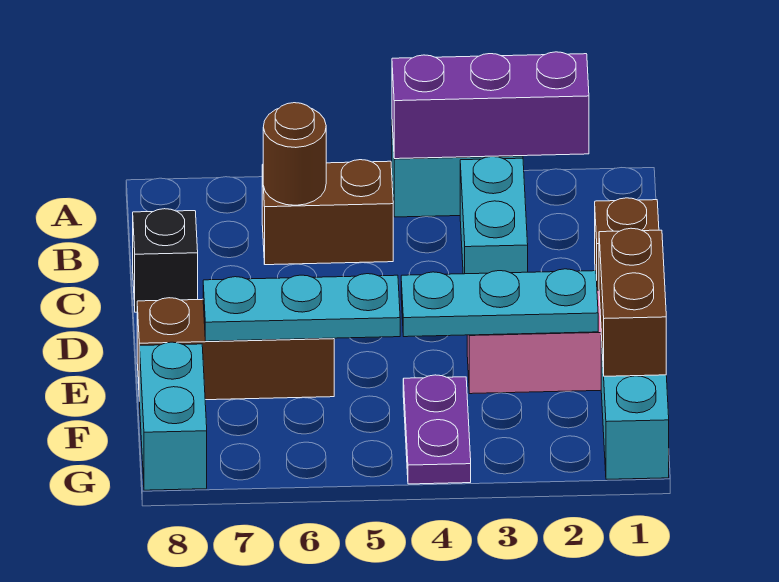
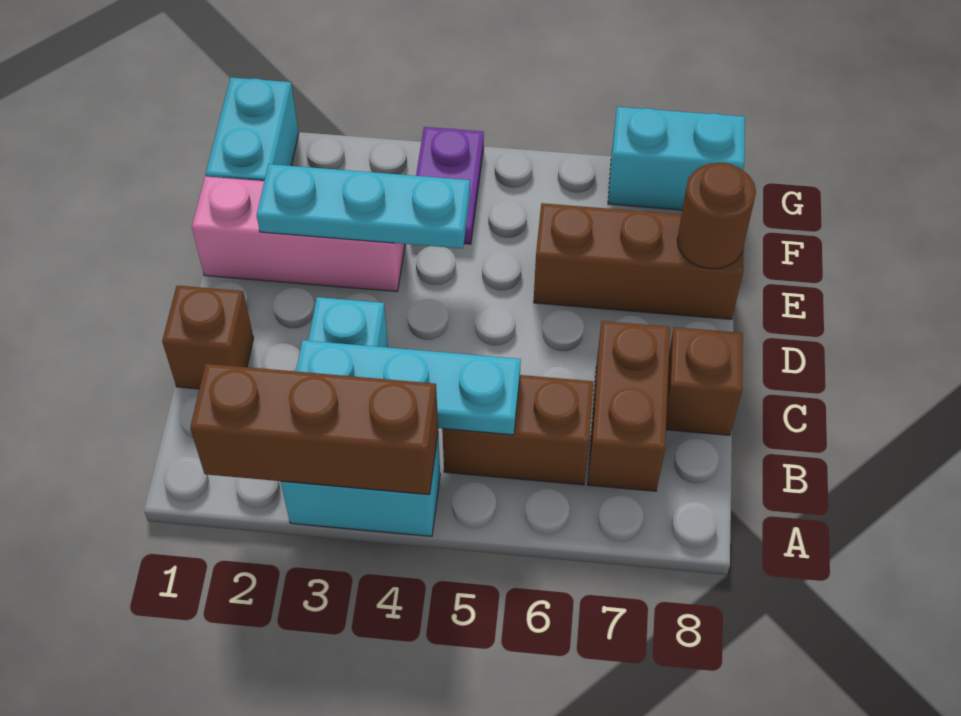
purple 1x3 brick [392,52,589,159] -> brown 1x3 brick [190,364,438,495]
brown 1x1 round brick [263,103,326,205] -> brown 1x1 round brick moved to [677,163,756,269]
black 1x1 brick [133,209,198,312] -> brown 1x1 brick [666,327,743,435]
brown 1x2 brick [599,228,666,376] -> brown 1x2 brick moved to [588,321,670,491]
cyan 1x3 plate [203,274,400,341] -> cyan 1x3 plate moved to [296,340,521,435]
cyan 1x2 brick [140,342,207,490] -> cyan 1x2 brick turned to [608,107,745,210]

